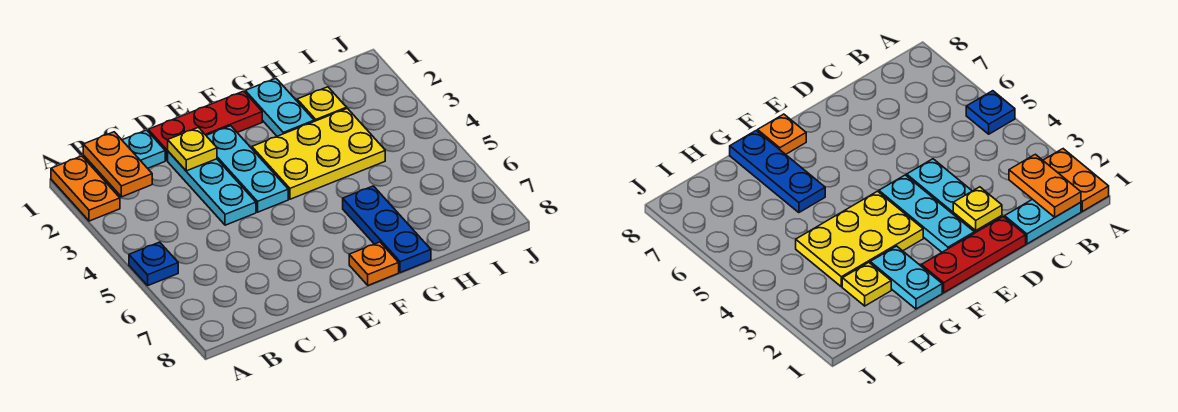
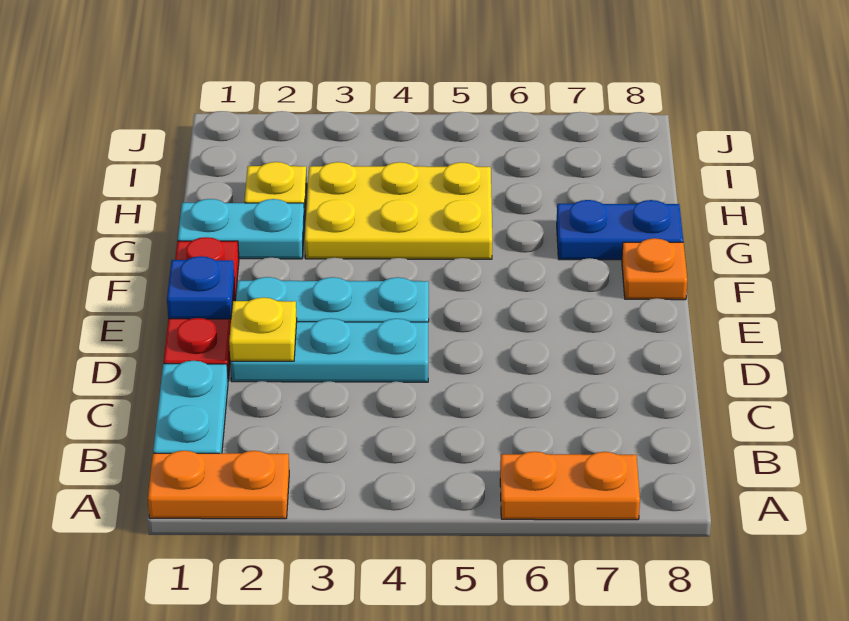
blue 1x1 plate [129,242,178,285] -> blue 1x1 plate moved to [167,256,234,319]
orange 1x2 plate [83,132,152,197] -> orange 1x2 plate moved to [500,452,640,520]
yellow 2x3 plate [252,108,385,199] -> yellow 2x3 plate turned to [305,162,492,259]
blue 1x3 plate [343,186,431,273] -> blue 1x2 plate [557,200,683,260]

